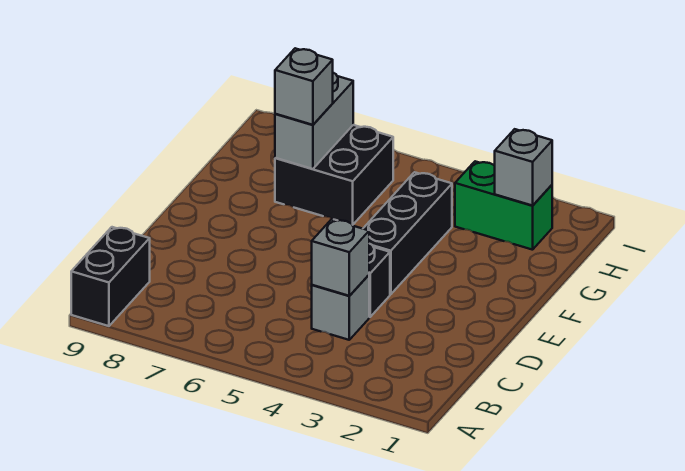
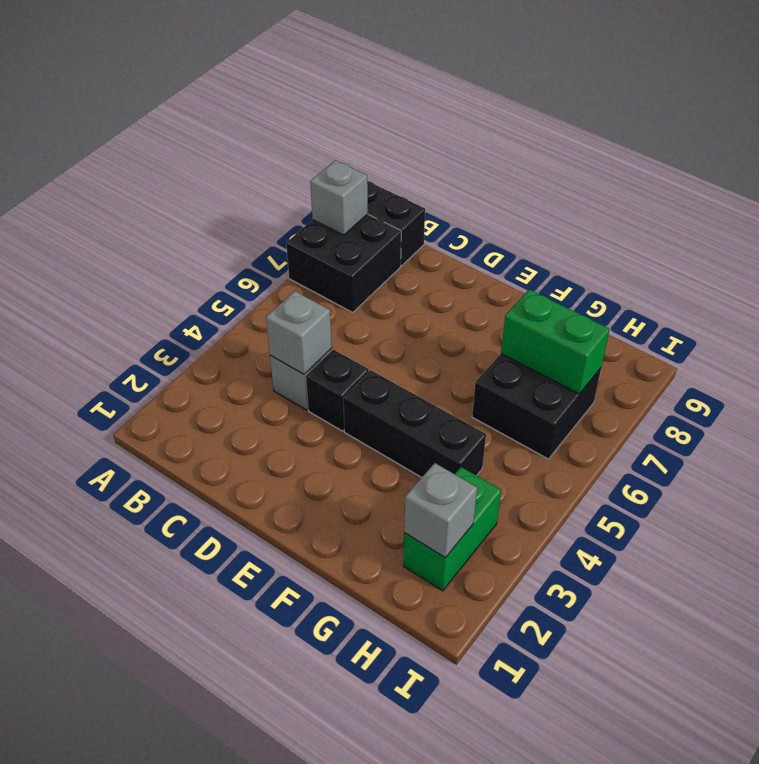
none -> black 2x2 brick [286,214,401,313]
grey 1x2 brick [275,73,353,169] -> green 1x2 brick [501,290,610,394]
grey 1x1 brick [275,48,333,125] -> grey 1x1 brick moved to [310,160,368,235]

